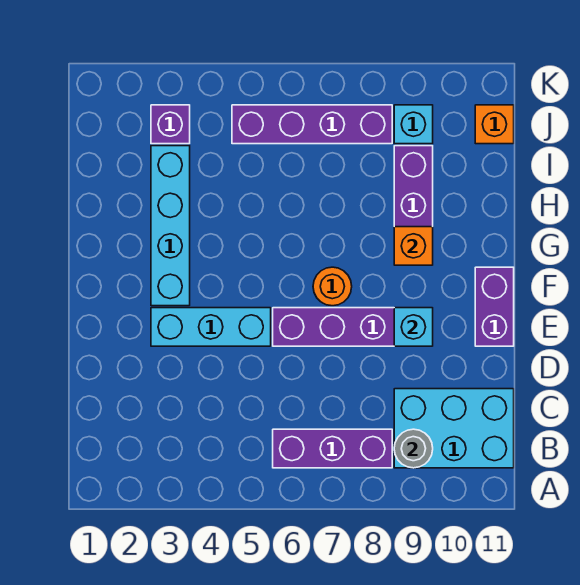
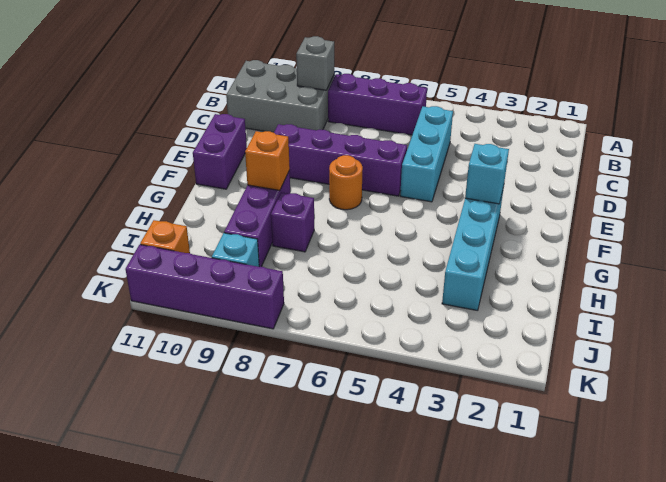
cyan 2x3 brick [394,389,514,468] -> grey 2x3 brick [226,60,334,133]
grey 1x1 round brick [394,429,433,468] -> grey 1x1 brick [296,36,334,90]
cyan 1x3 brick [151,308,271,346] -> cyan 1x3 brick turned to [400,106,453,202]
cyan 1x1 brick [394,308,433,346] -> cyan 1x1 brick moved to [465,144,509,204]
purple 1x1 brick [151,105,190,144] -> purple 1x1 brick moved to [271,192,314,252]
purple 1x4 brick [232,105,392,144] -> purple 1x4 brick moved to [125,245,284,329]

